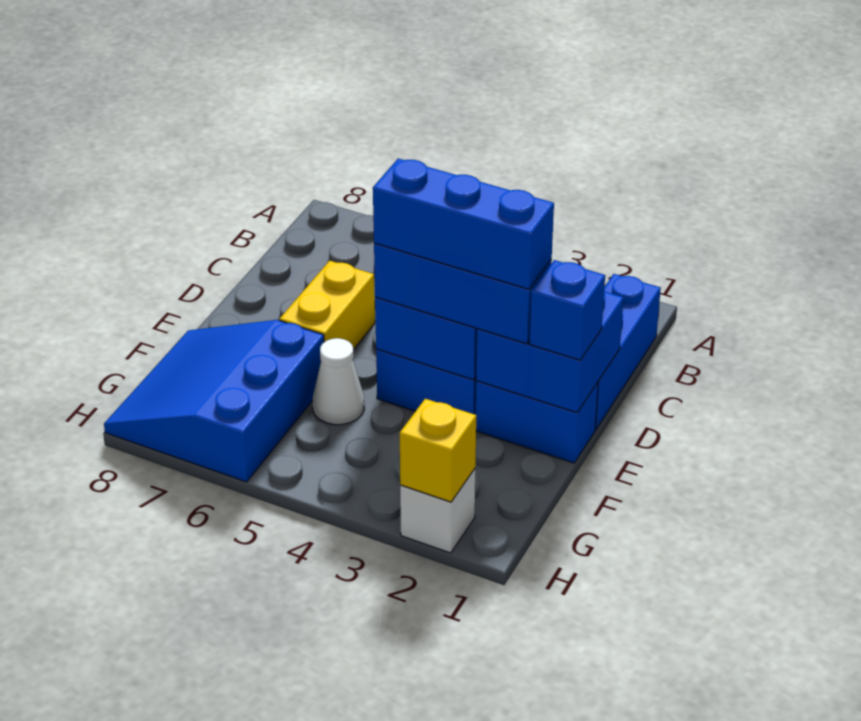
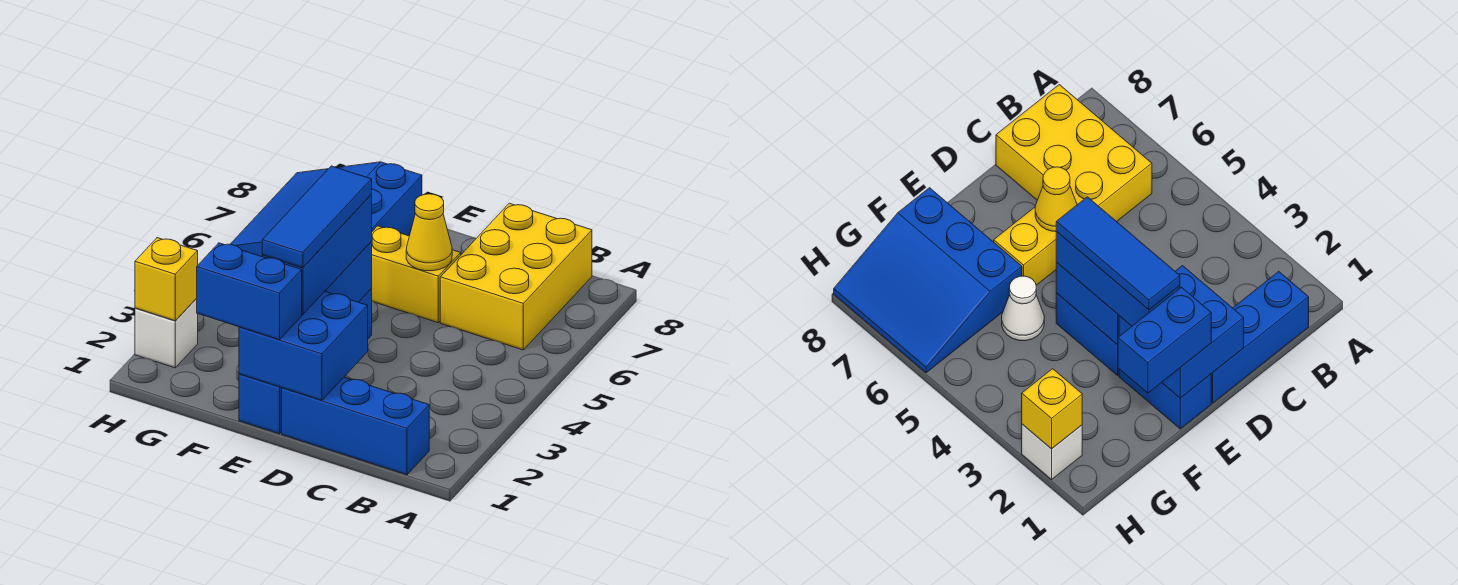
none -> yellow 2x3 brick [440,203,592,350]
none -> yellow 1x1 cone [406,194,452,271]
blue 1x1 brick [530,260,605,360] -> blue 1x2 brick [196,243,302,340]
blue 1x3 brick [373,159,554,289] -> blue 1x3 tile [262,166,372,268]
blue 3x3 slope [104,320,324,482] -> blue 3x3 slope turned to [230,162,422,257]

